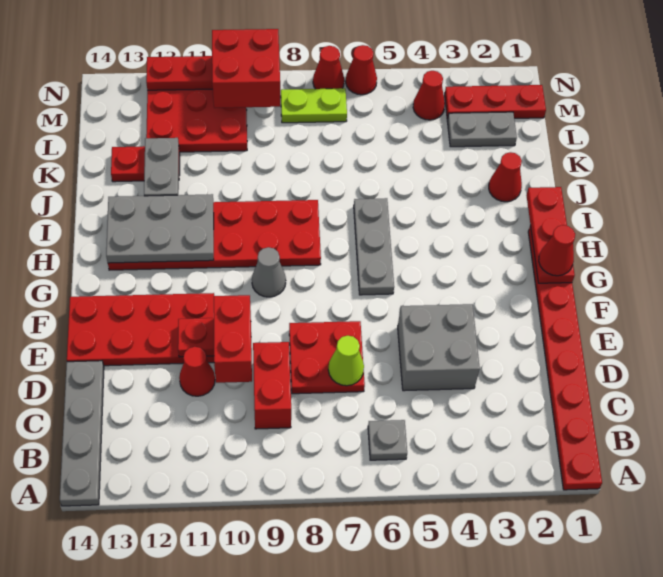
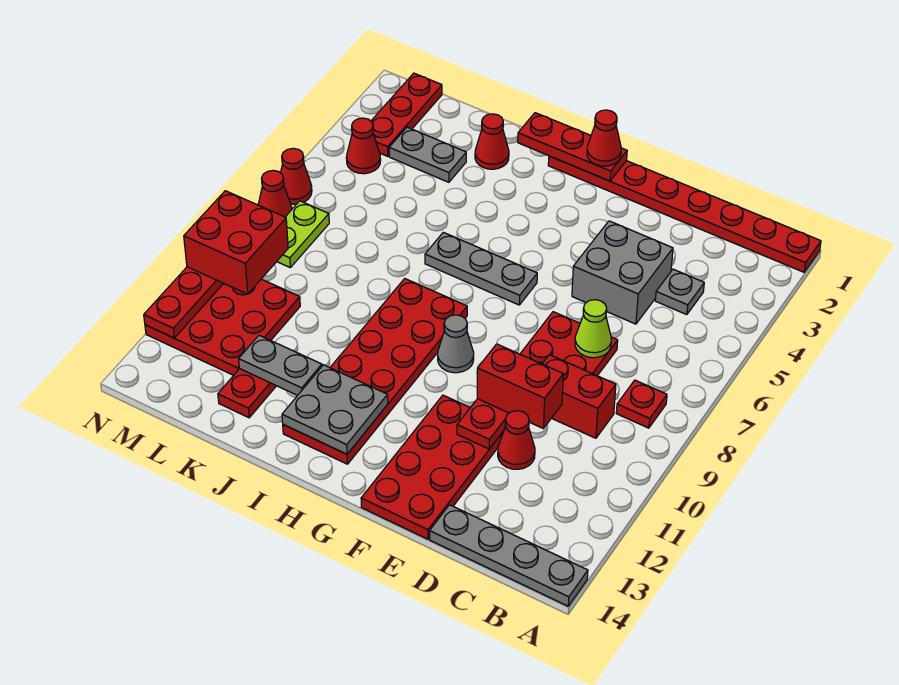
grey 1x1 plate [368,420,407,460] -> grey 1x1 plate moved to [655,269,704,315]
none -> red 1x1 plate [616,380,667,428]
grey 2x3 plate [106,194,214,263] -> grey 2x2 plate [282,365,388,454]
grey 1x2 plate [447,112,517,147] -> grey 1x2 plate turned to [389,127,466,182]

